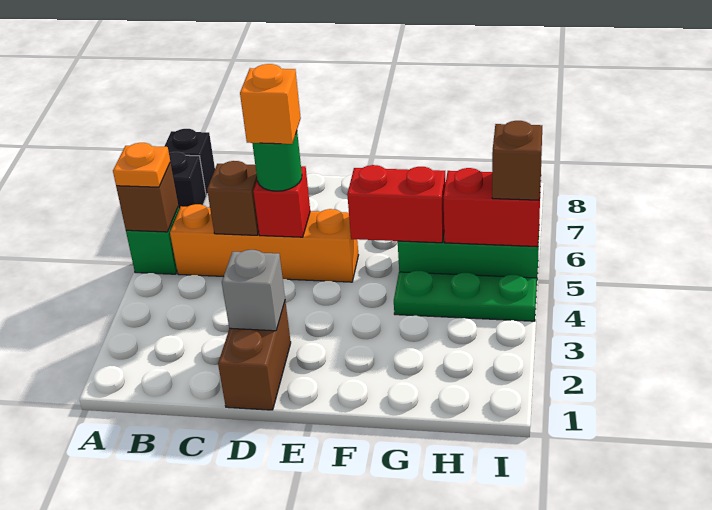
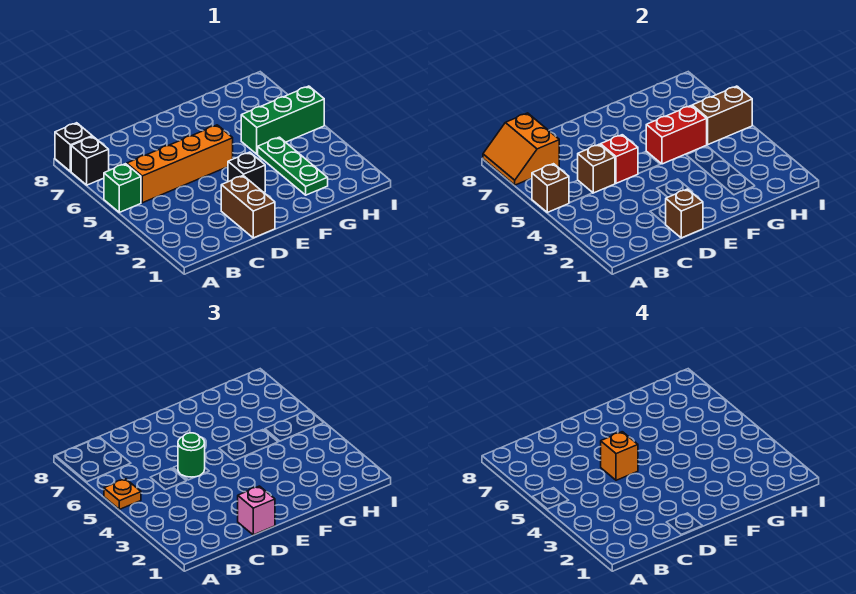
none -> orange 2x2 slope [483,113,559,185]
none -> pink 1x1 brick [238,486,275,535]
grey 1x1 brick [222,250,285,331] -> none
none -> black 1x1 brick [228,152,265,192]
green 1x3 plate [394,271,537,321] -> green 1x3 plate turned to [258,137,328,195]
red 1x2 brick [443,168,541,247] -> brown 1x2 brick [692,86,752,144]
brown 1x1 brick [492,121,542,200] -> brown 1x1 brick moved to [666,189,703,238]

